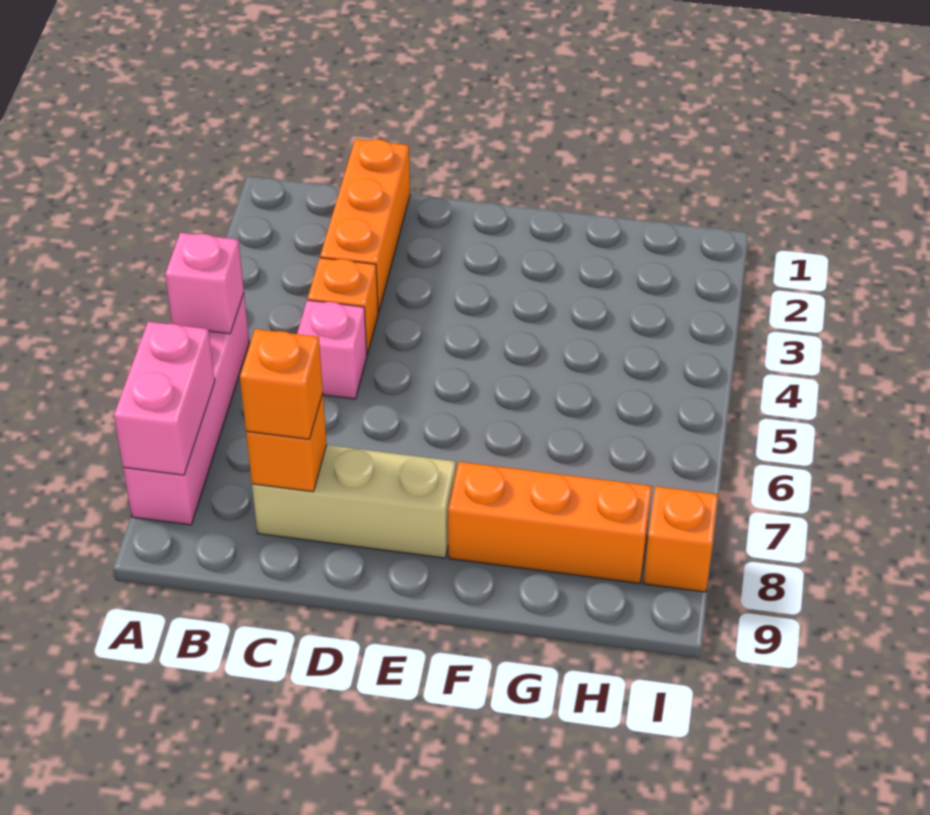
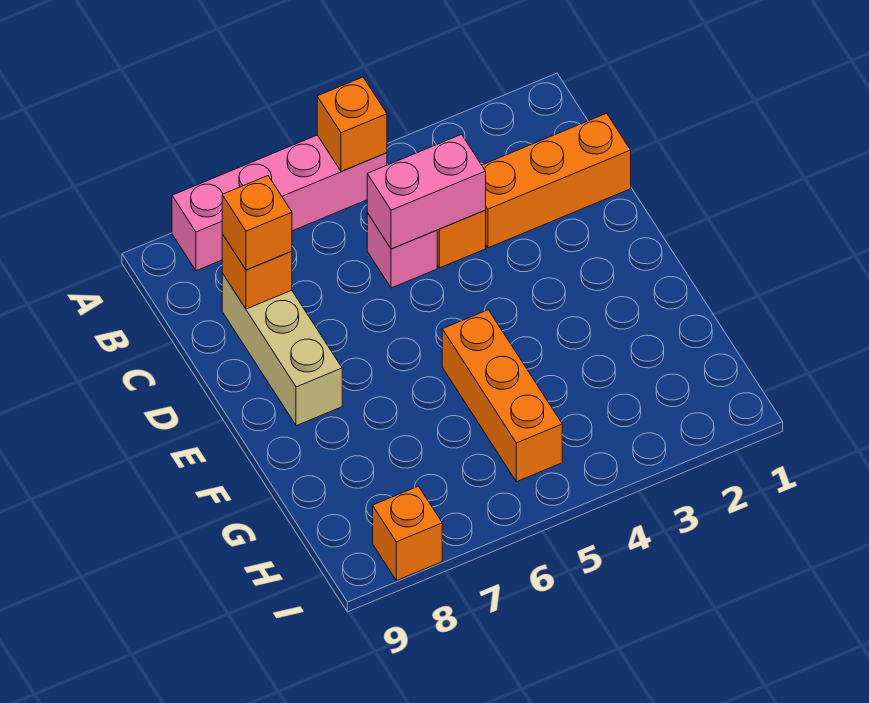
pink 1x1 brick [165,233,244,334] -> orange 1x1 brick [317,77,387,172]
pink 1x2 brick [114,322,215,475] -> pink 1x2 brick moved to [367,134,486,249]
orange 1x3 brick [448,462,652,583] -> orange 1x3 brick moved to [442,310,562,482]

